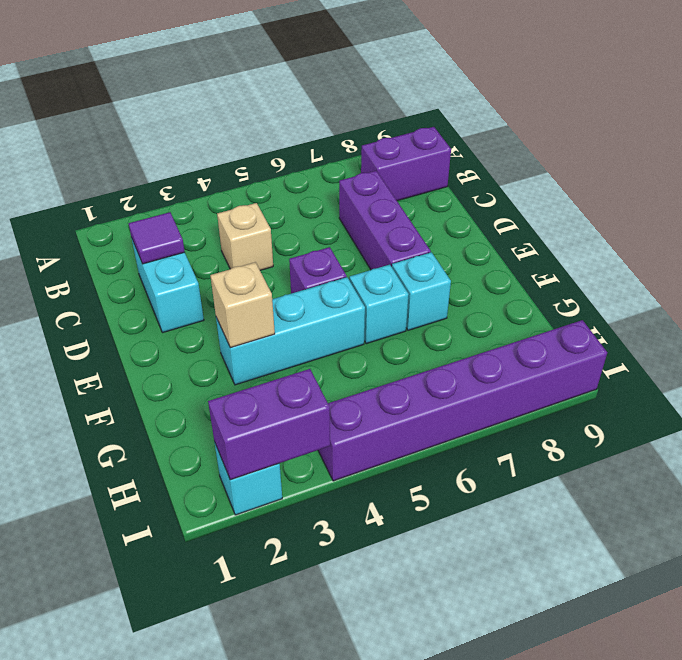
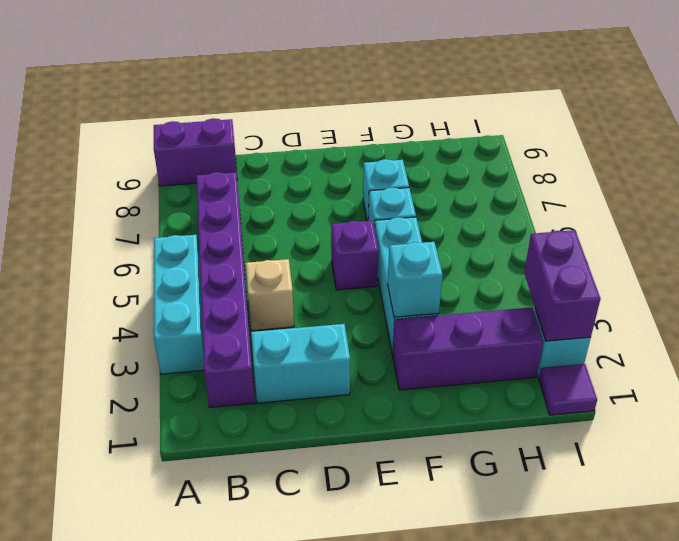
none -> cyan 1x3 brick [154,235,204,374]
purple 1x2 brick [361,127,451,201] -> purple 1x2 brick turned to [154,118,237,186]
purple 1x1 tile [129,212,185,264] -> purple 1x1 tile moved to [539,364,597,415]
purple 1x3 brick [339,171,431,270] -> purple 1x3 brick moved to [393,307,543,390]
tan 1x1 brick [210,262,275,348] -> cyan 1x1 brick [388,242,443,317]
purple 1x6 brick [318,320,607,481] -> purple 1x6 brick moved to [196,172,255,408]

